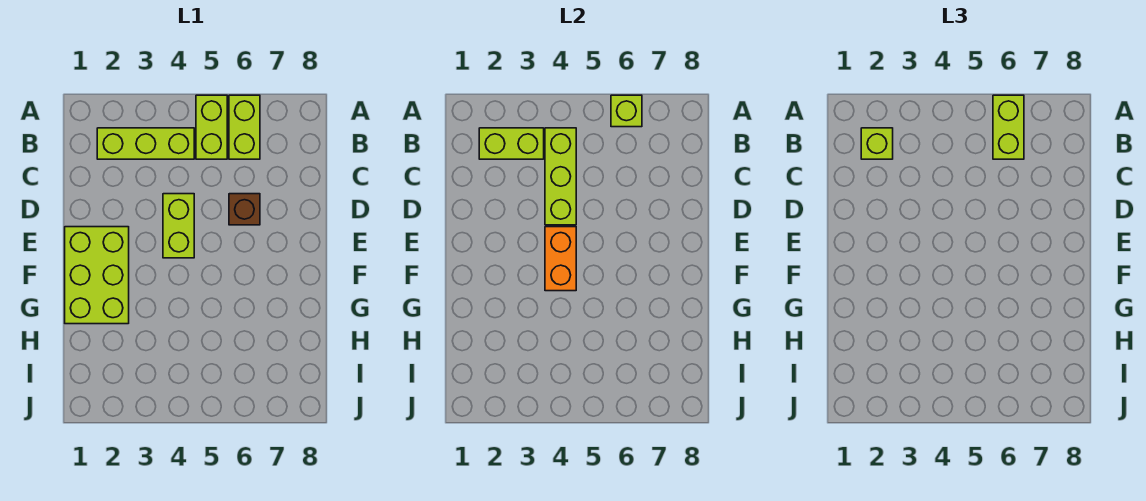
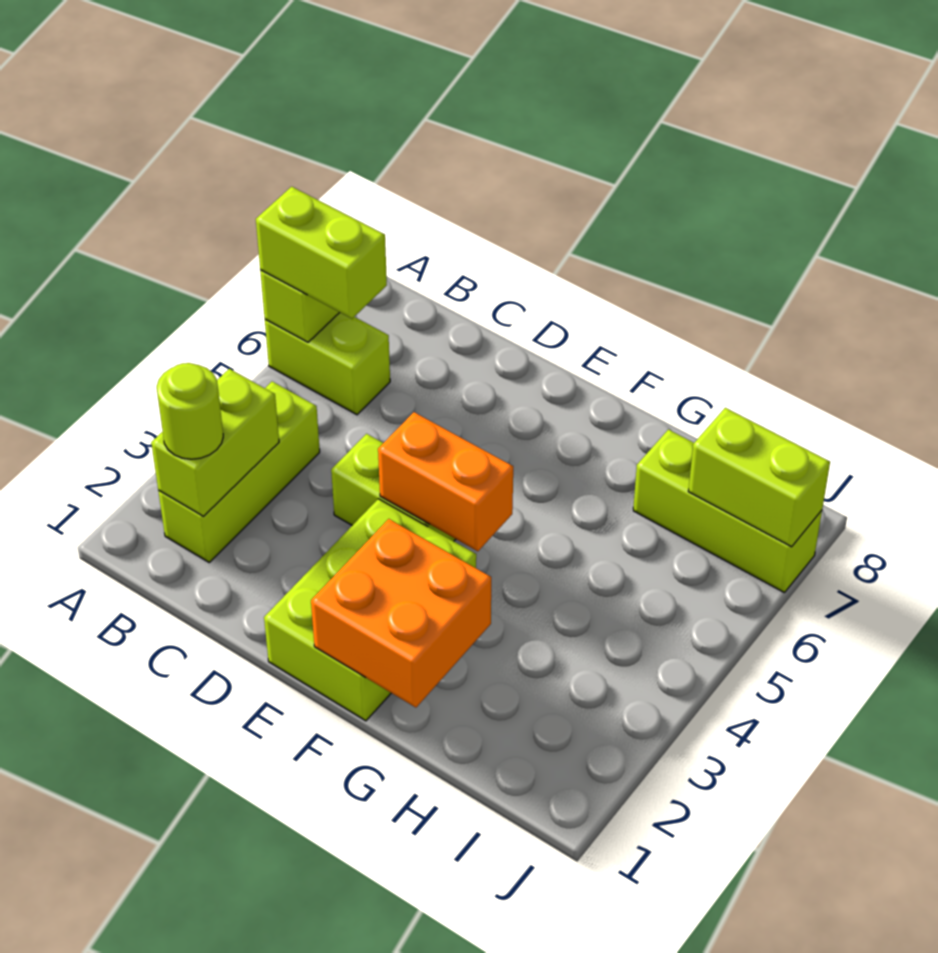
lime 1x2 brick [196,95,227,159] -> lime 1x2 brick moved to [688,408,830,547]
lime 1x1 brick [861,128,893,159] -> lime 1x1 round brick [157,363,223,459]
lime 1x3 brick [545,128,576,225] -> lime 1x3 brick moved to [633,430,822,593]
brown 1x1 brick [229,194,260,225] -> none
lime 2x3 brick [65,227,129,324] -> lime 2x3 brick turned to [264,499,476,721]
none -> orange 2x2 brick [311,519,491,707]

